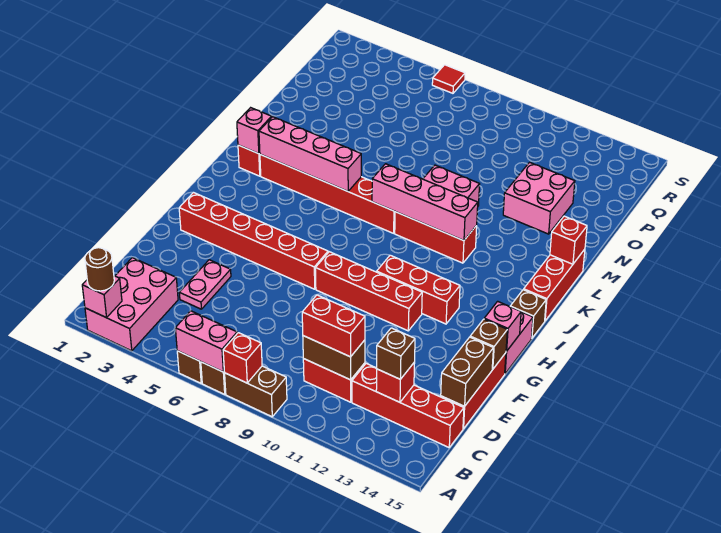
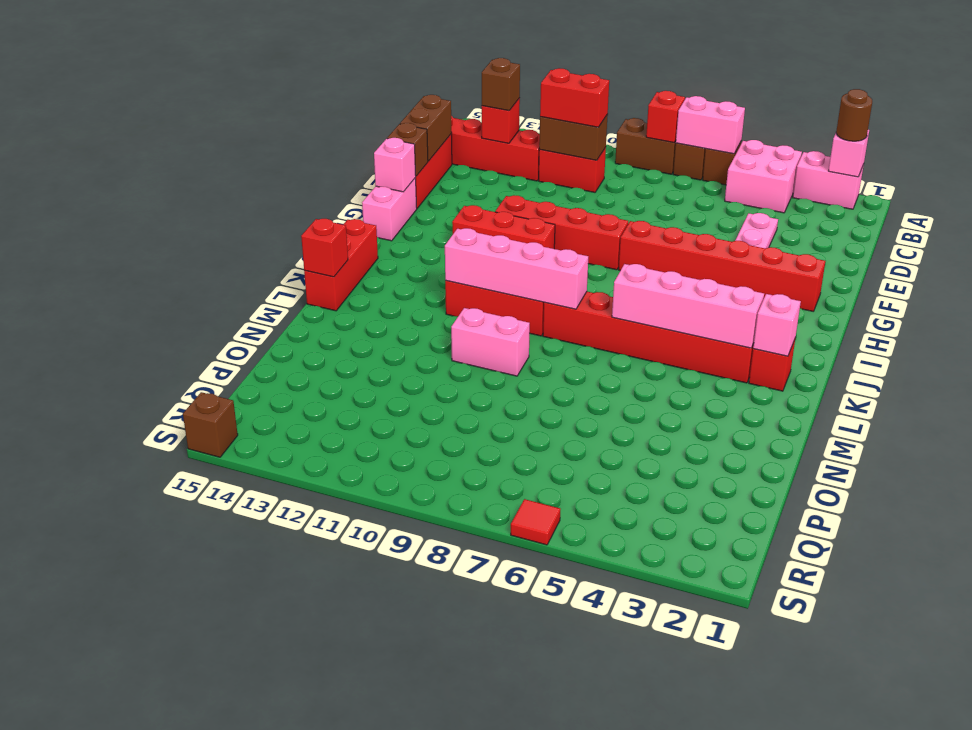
pink 2x3 brick [85,258,178,351] -> pink 1x2 brick [793,151,864,209]
brown 1x1 brick [510,290,546,338] -> brown 1x1 brick moved to [183,392,238,457]
pink 2x2 brick [503,162,575,234] -> pink 2x2 brick moved to [725,140,802,213]

